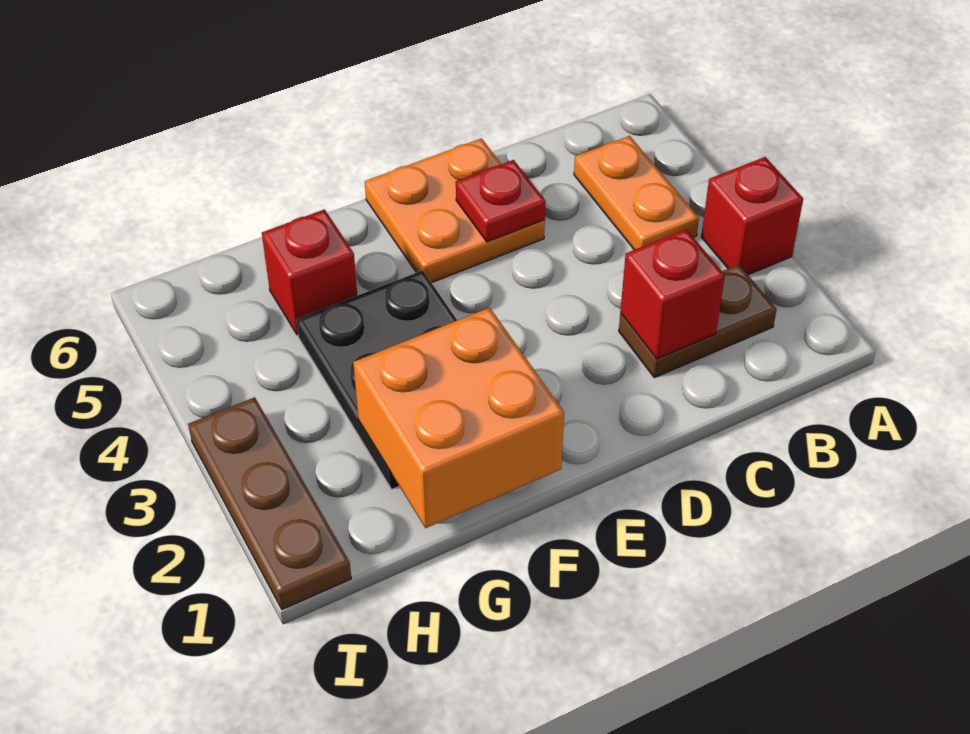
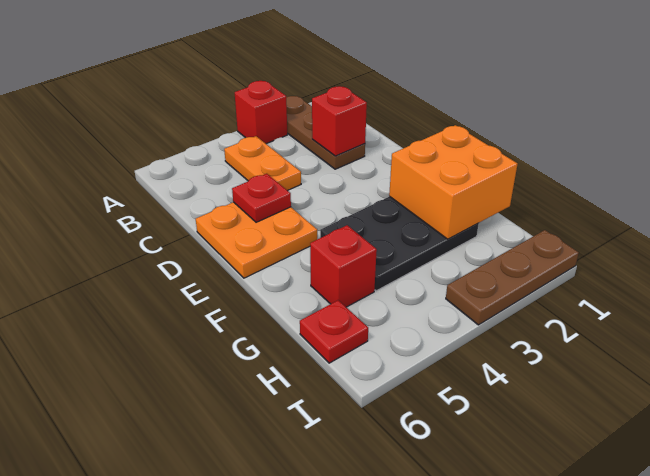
brown 1x2 plate [619,265,777,378] -> brown 1x3 plate [286,96,365,169]
orange 1x2 plate [574,136,699,250] -> orange 1x2 plate turned to [224,136,301,191]
none -> red 1x1 plate [300,300,368,363]

